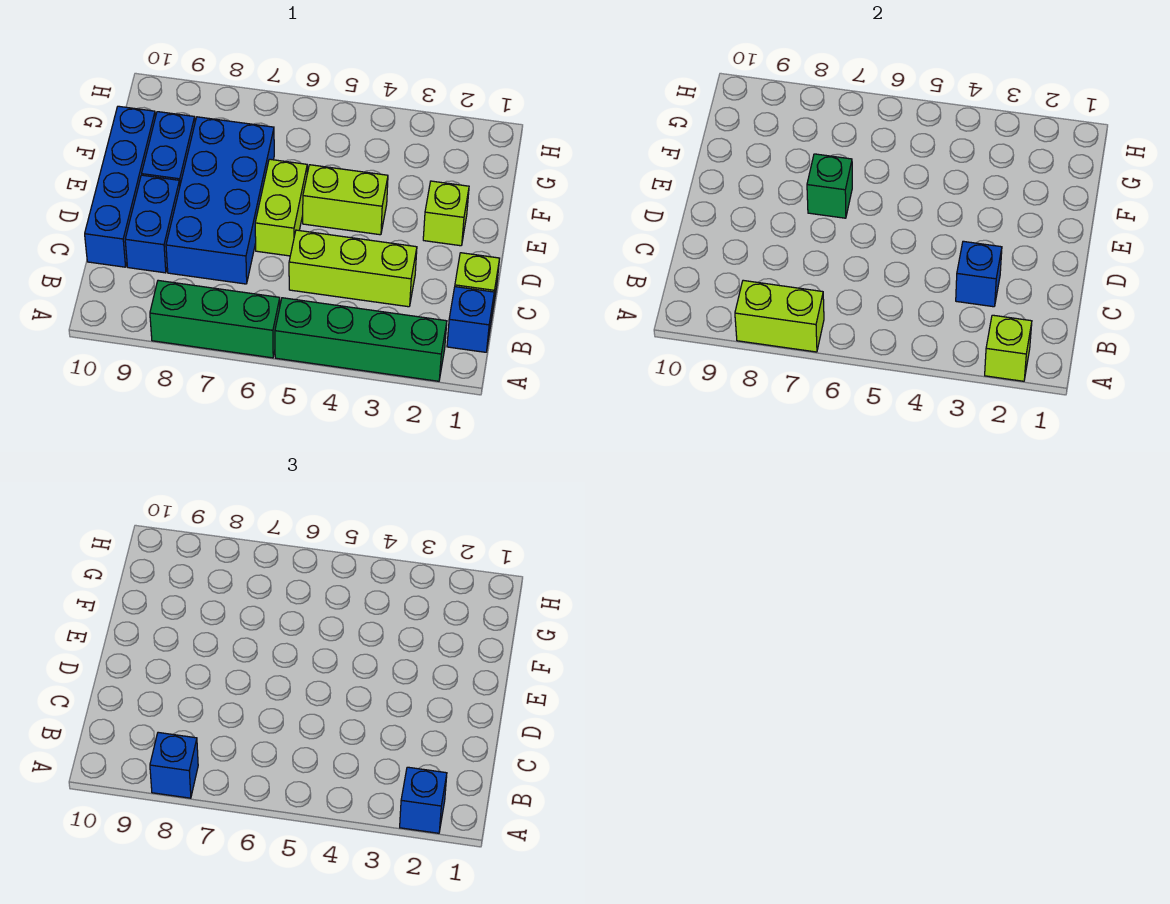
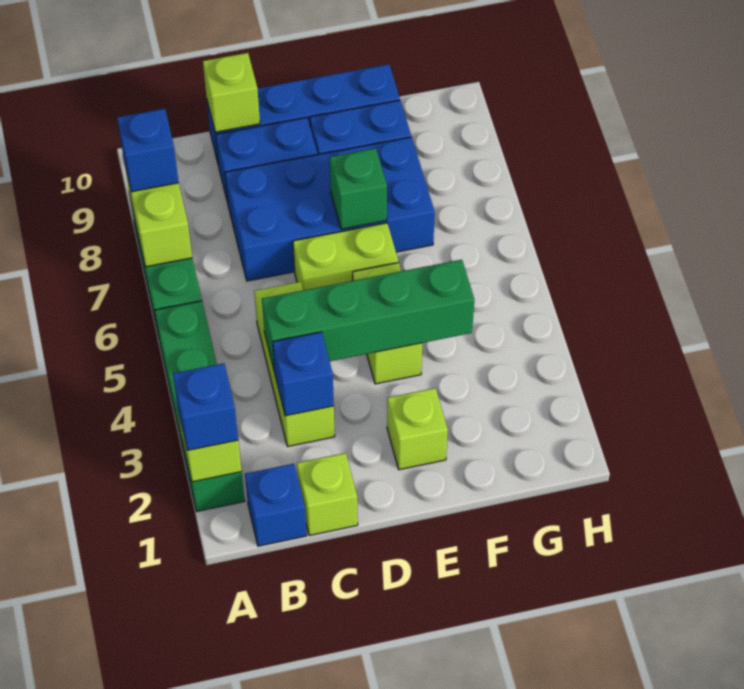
none -> green 1x4 brick [262,260,474,372]
none -> lime 1x1 brick [203,53,260,132]

